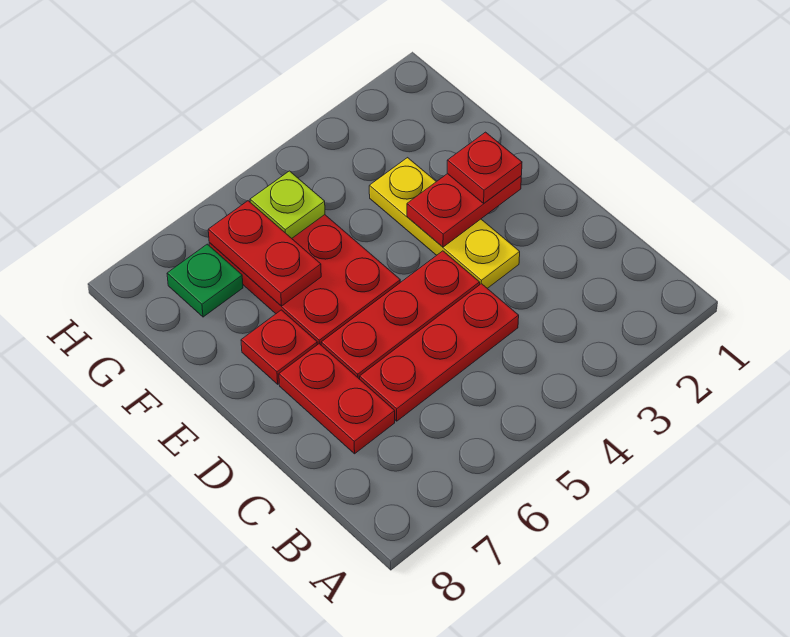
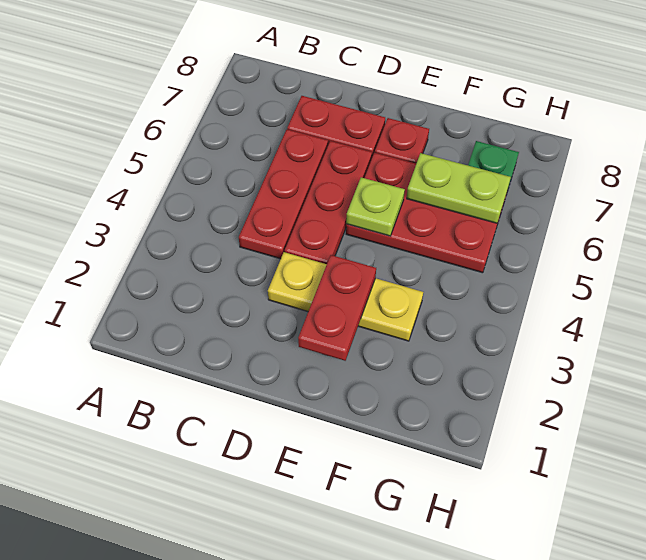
red 1x1 plate [447,132,522,203] -> none
red 1x2 plate [208,201,321,306] -> lime 1x2 plate [407,153,511,223]
lime 1x1 plate [250,171,325,238] -> lime 1x1 plate moved to [346,177,405,236]

